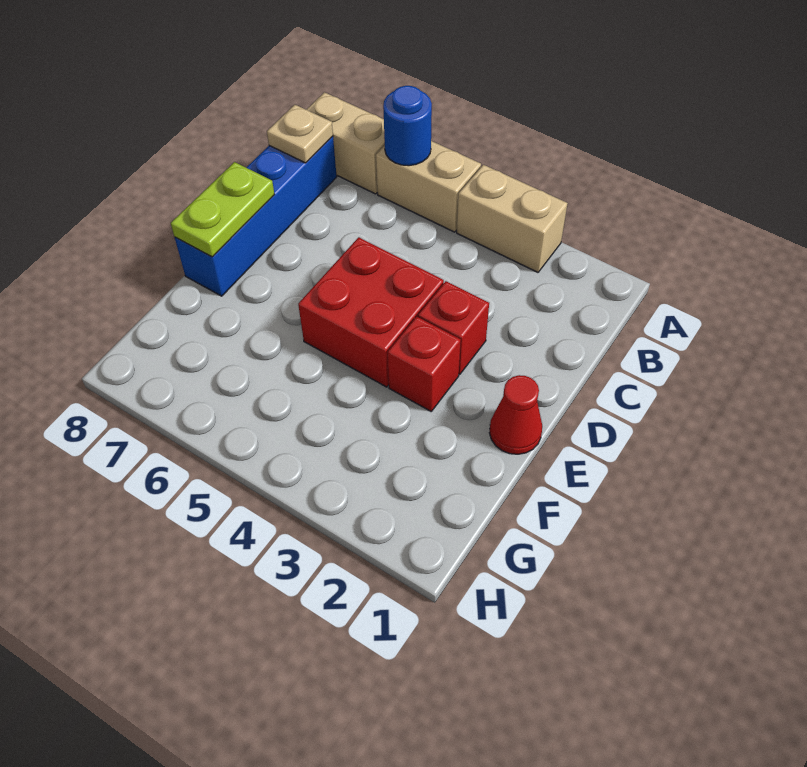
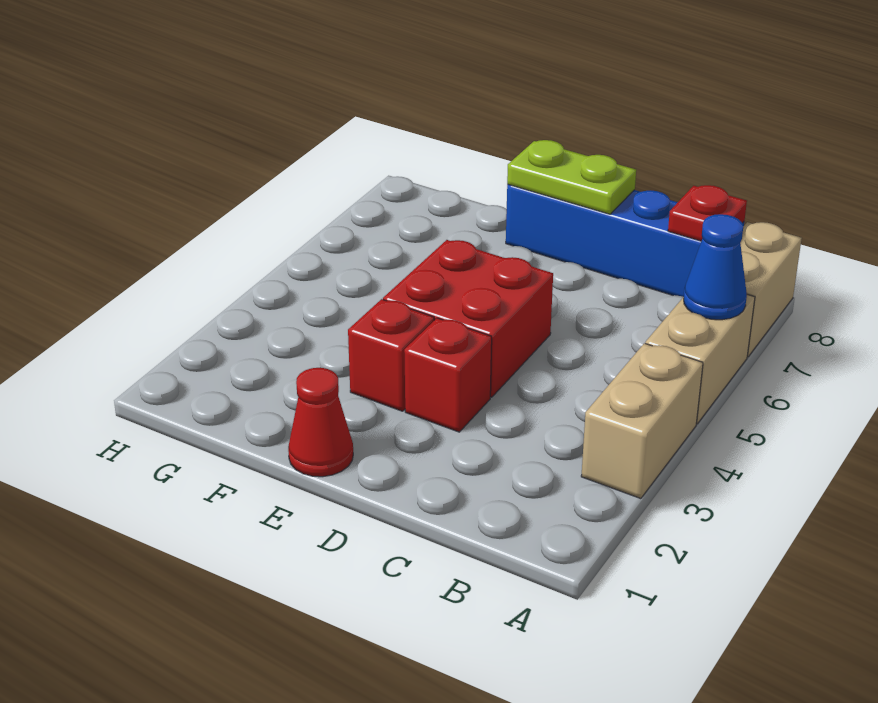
blue 1x1 round brick [383,86,432,166] -> blue 1x1 cone [684,214,747,320]
tan 1x1 plate [267,105,333,163] -> red 1x1 plate [668,185,747,241]

